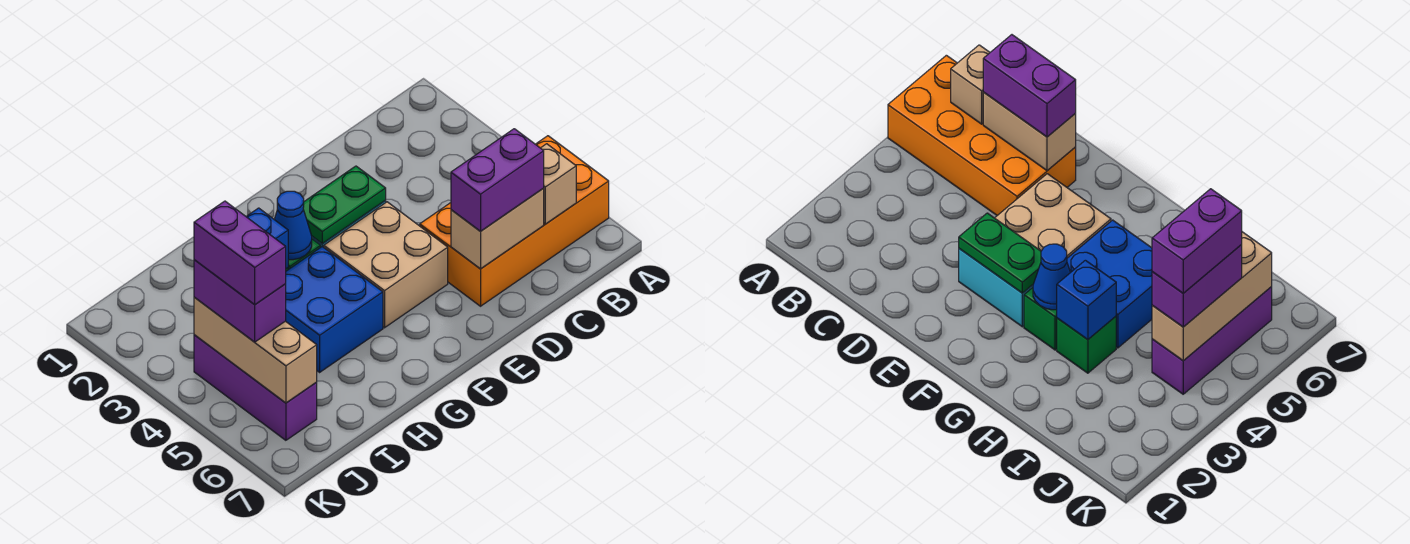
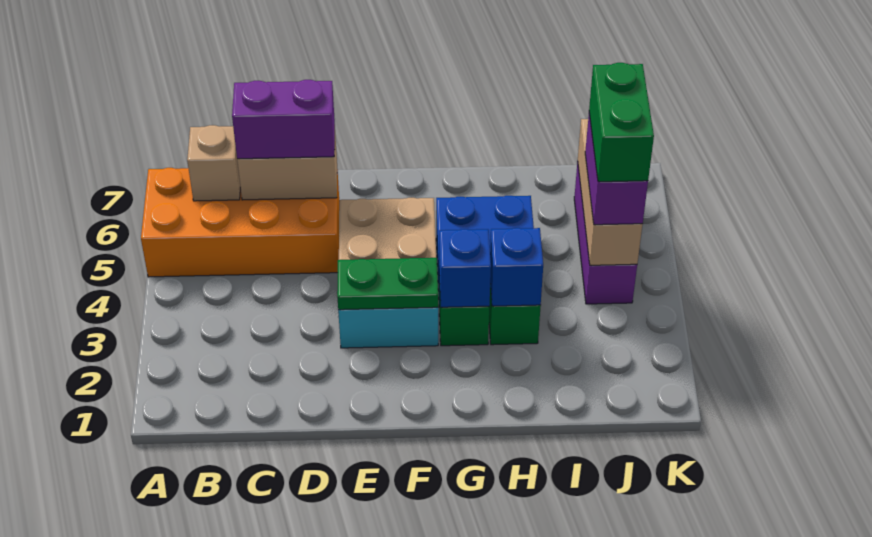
blue 1x1 cone [274,191,312,260] -> blue 1x1 brick [439,229,491,307]
purple 1x2 brick [194,201,286,305] -> green 1x2 brick [589,63,654,182]

